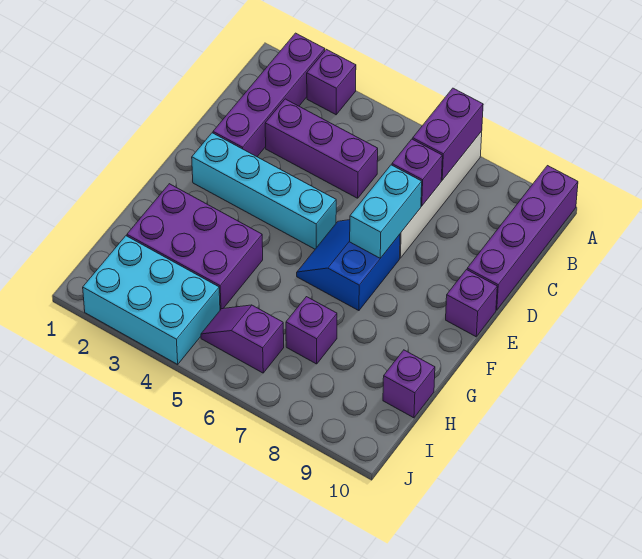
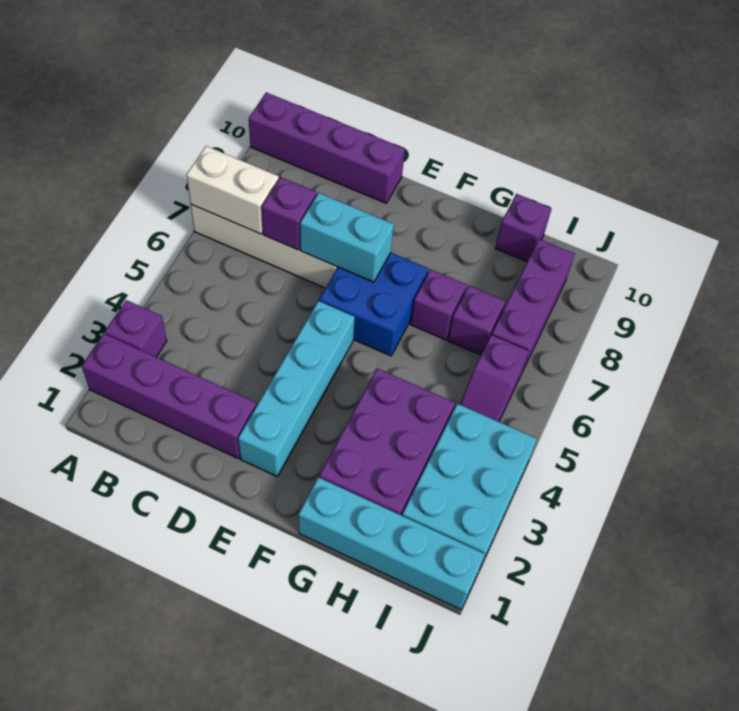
purple 1x2 brick [413,88,483,180] -> white 1x2 brick [186,146,279,234]
purple 1x3 brick [265,99,378,198] -> purple 1x3 brick moved to [492,239,575,372]
blue 2x2 slope [297,220,400,311] -> blue 2x2 brick [319,253,428,356]
purple 1x1 brick [446,270,497,337] -> purple 1x1 brick moved to [410,269,467,340]
none -> cyan 1x4 brick [298,477,485,610]

